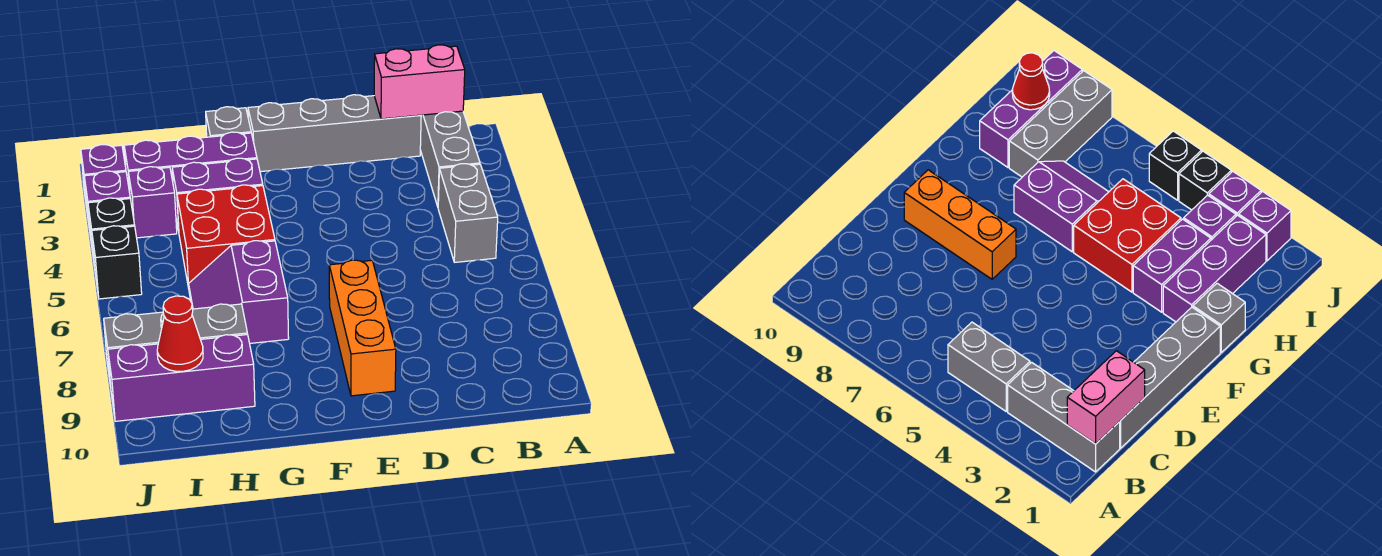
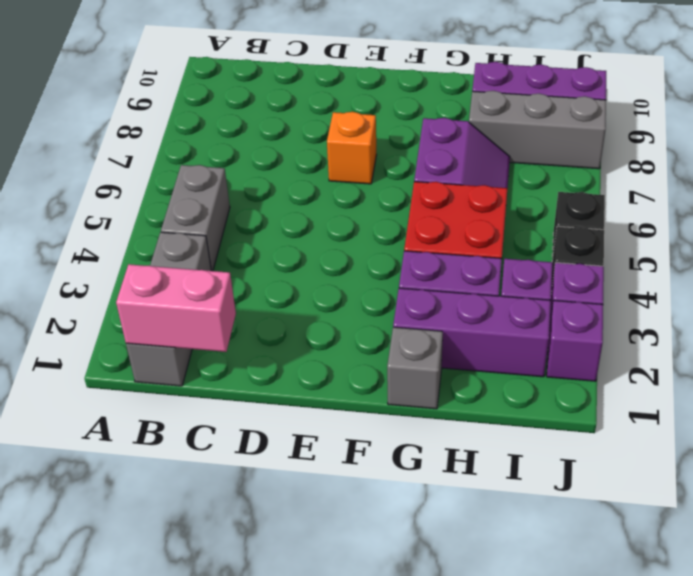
grey 1x4 brick [248,95,421,172] -> none
orange 1x3 brick [329,260,396,396] -> orange 1x1 brick [327,112,377,184]
red 1x1 cone [157,296,203,371] -> none

